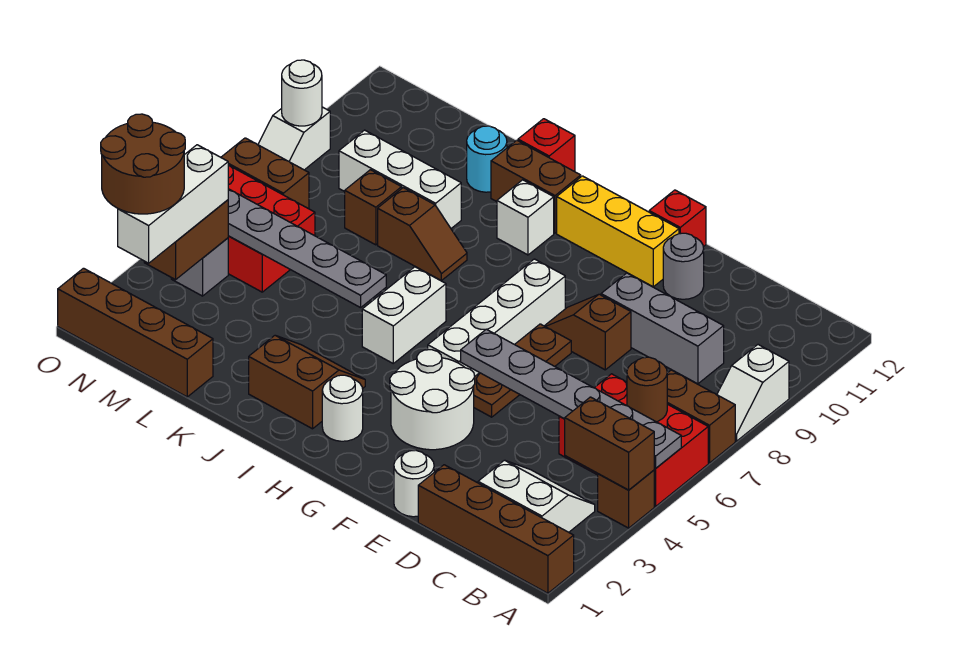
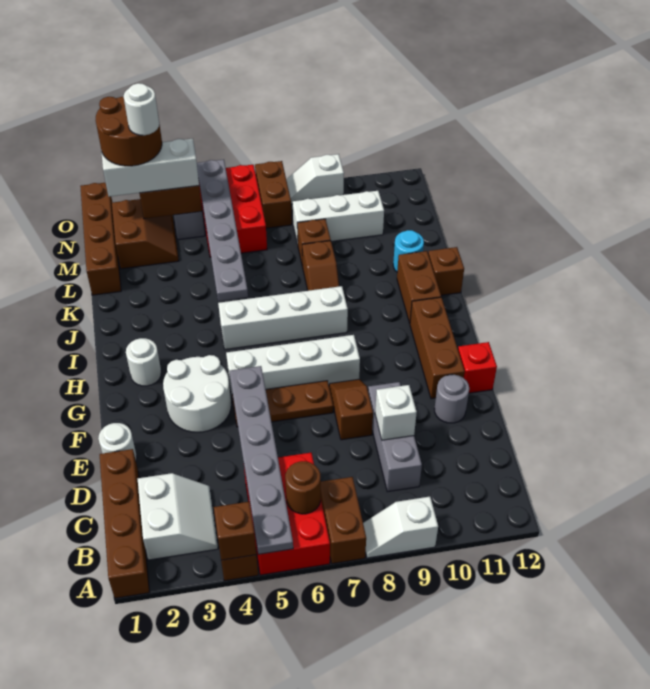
brown 1x2 brick [565,397,654,490] -> brown 1x1 brick [214,502,256,560]
yellow 1x3 brick [557,176,679,287] -> brown 1x3 brick [410,297,465,399]
brown 2x2 slope [249,335,365,429] -> brown 2x2 slope moved to [112,199,179,269]
white 1x2 brick [362,267,446,363] -> white 1x4 brick [218,286,348,349]
white 1x1 brick [497,180,554,255] -> white 1x1 brick moved to [375,385,417,440]
red 1x1 brick [518,119,575,172] -> brown 1x1 brick [428,247,464,295]
white 1x3 brick [339,130,461,228] -> white 1x3 brick turned to [293,191,384,244]
white 1x1 round brick [282,60,322,126] -> white 1x1 round brick moved to [124,83,159,135]

